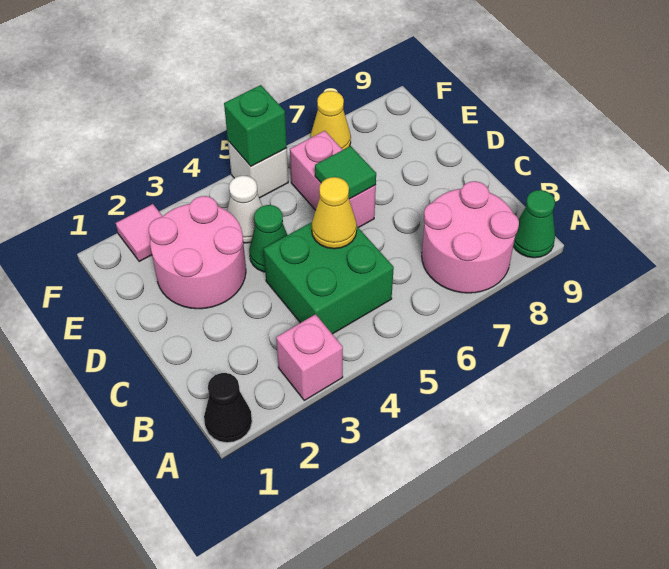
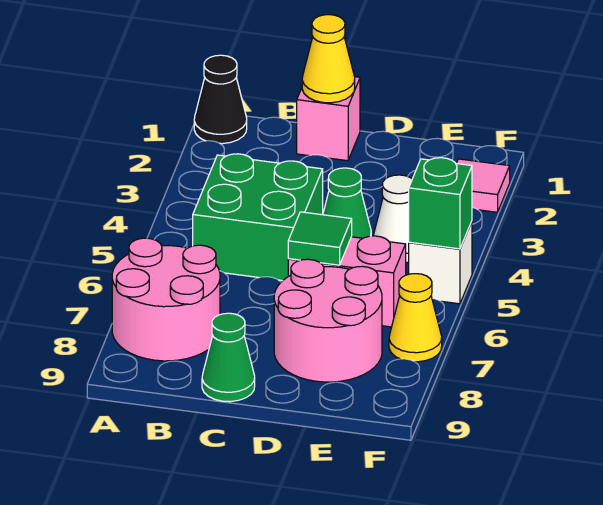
pink 1x1 brick [276,314,343,400] -> pink 1x1 brick moved to [297,77,360,161]
green 1x1 cone [513,190,555,258] -> green 1x1 cone moved to [202,313,255,402]
yellow 1x1 cone [312,177,357,249] -> yellow 1x1 cone moved to [302,15,355,103]
pink 2x2 round brick [149,196,246,309] -> pink 2x2 round brick moved to [274,259,382,382]

